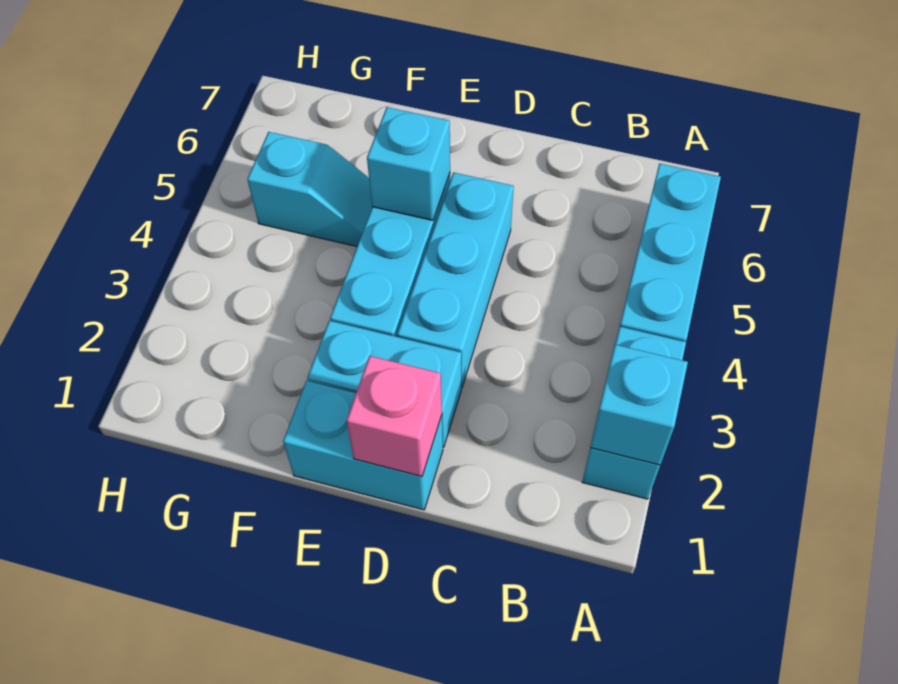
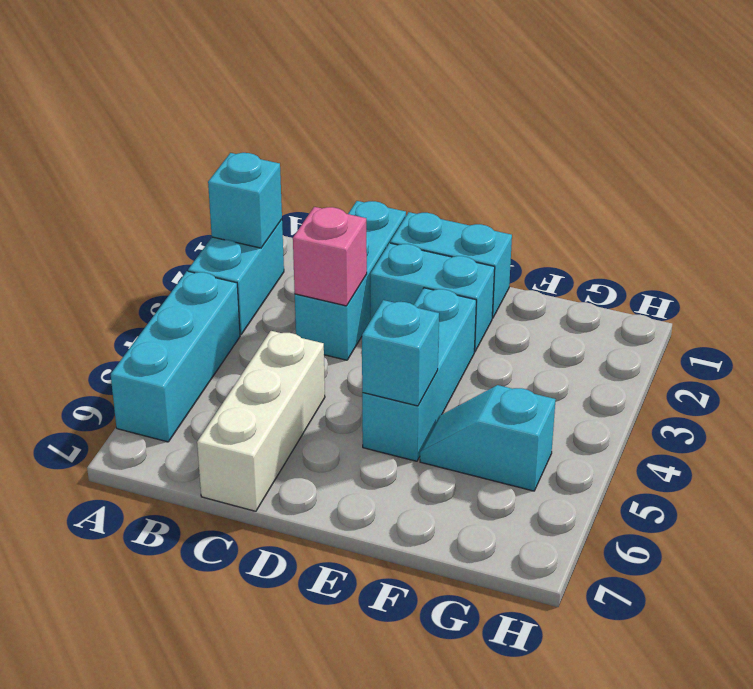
none -> white 1x3 brick [197,331,325,511]
pink 1x1 brick [346,356,442,477] -> pink 1x1 brick moved to [293,207,367,306]
cyan 1x3 brick [397,172,514,388] -> cyan 1x3 brick moved to [295,201,406,360]

